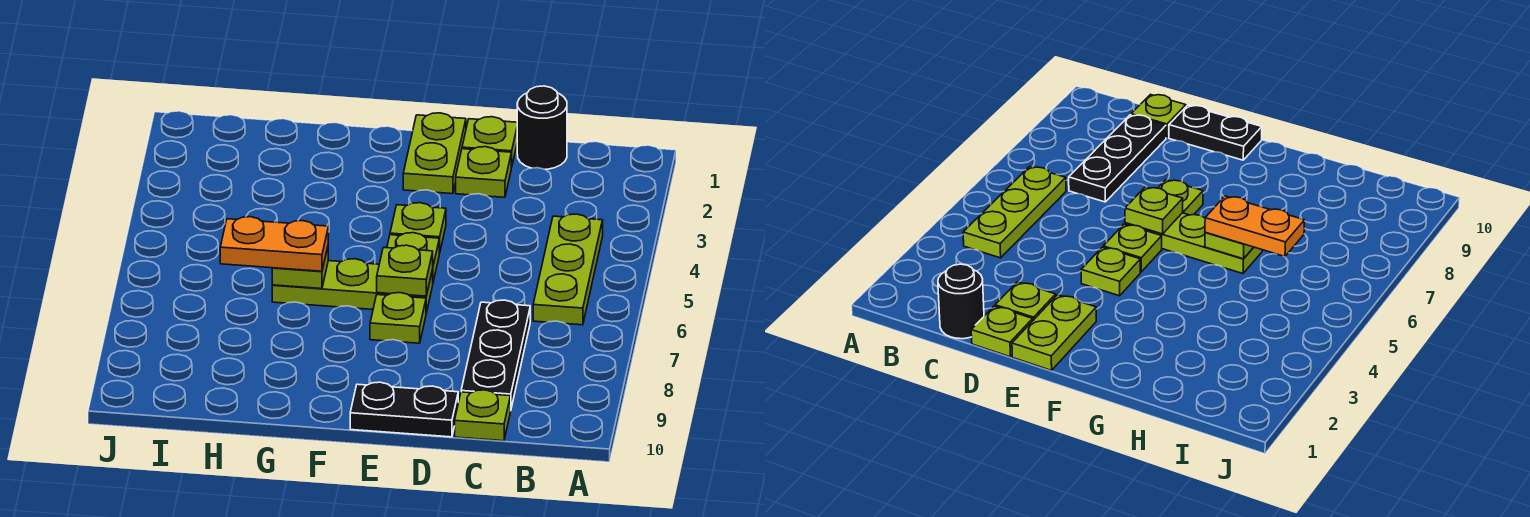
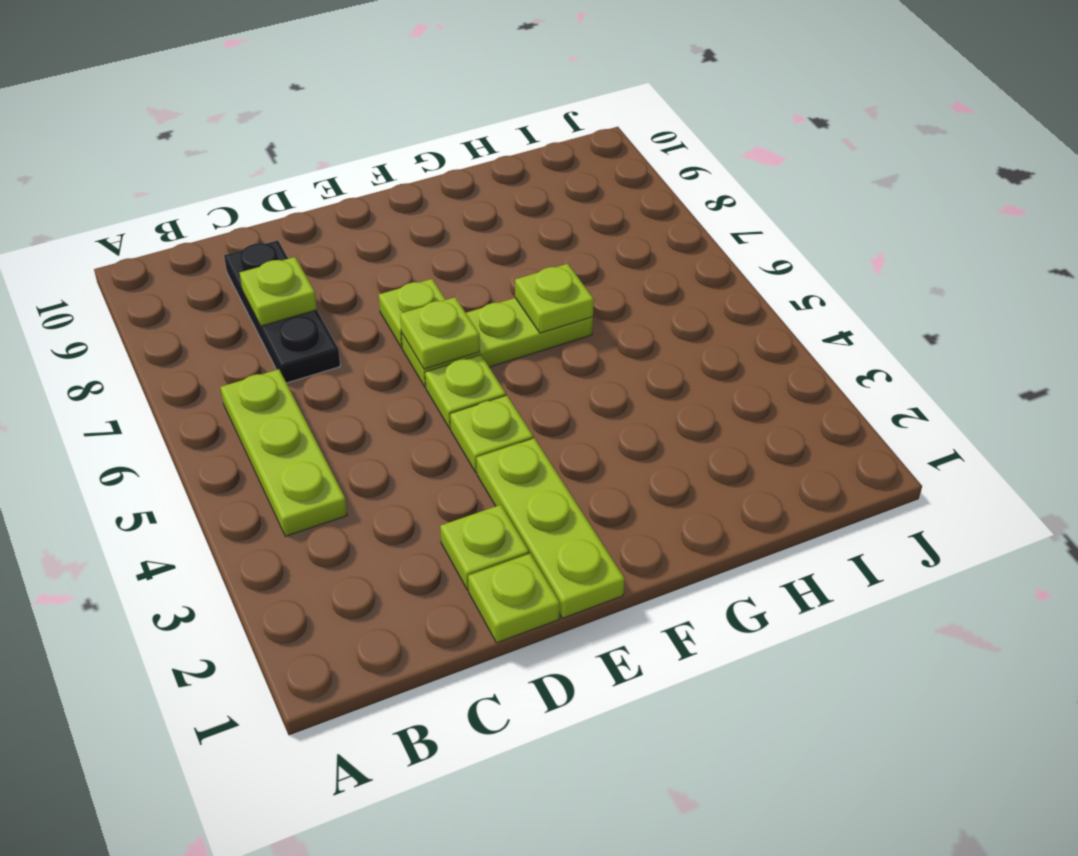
black 1x1 round brick [517,86,567,169] -> none
lime 1x1 plate [455,390,511,441] -> lime 1x1 plate moved to [240,257,317,326]
black 1x2 plate [350,382,458,437] -> none
lime 1x2 plate [403,113,466,194] -> lime 1x3 plate [477,438,625,618]
orange 1x2 plate [220,217,328,271] -> none

